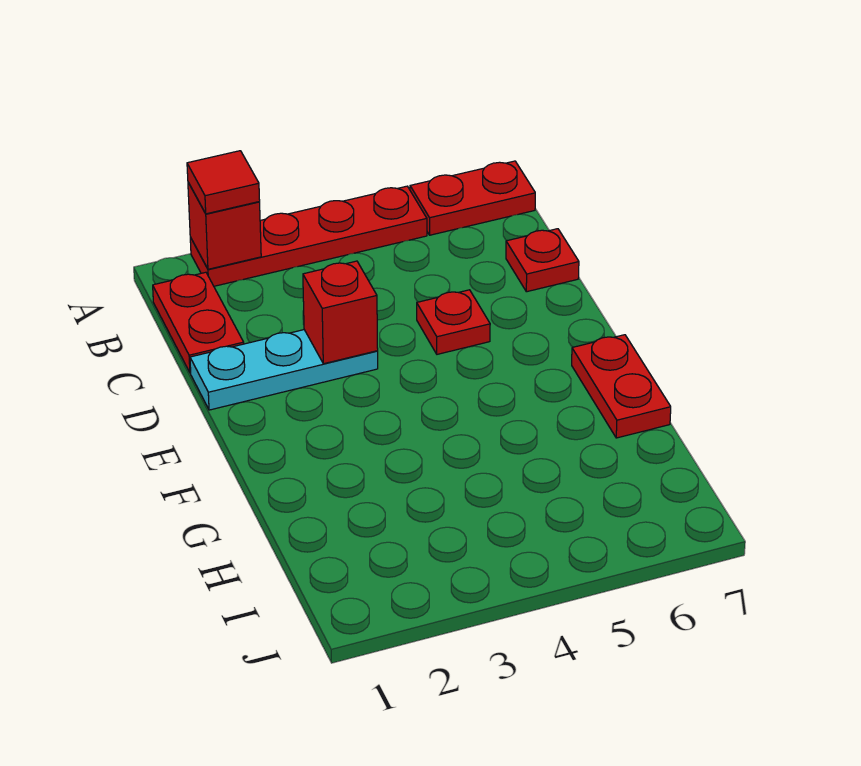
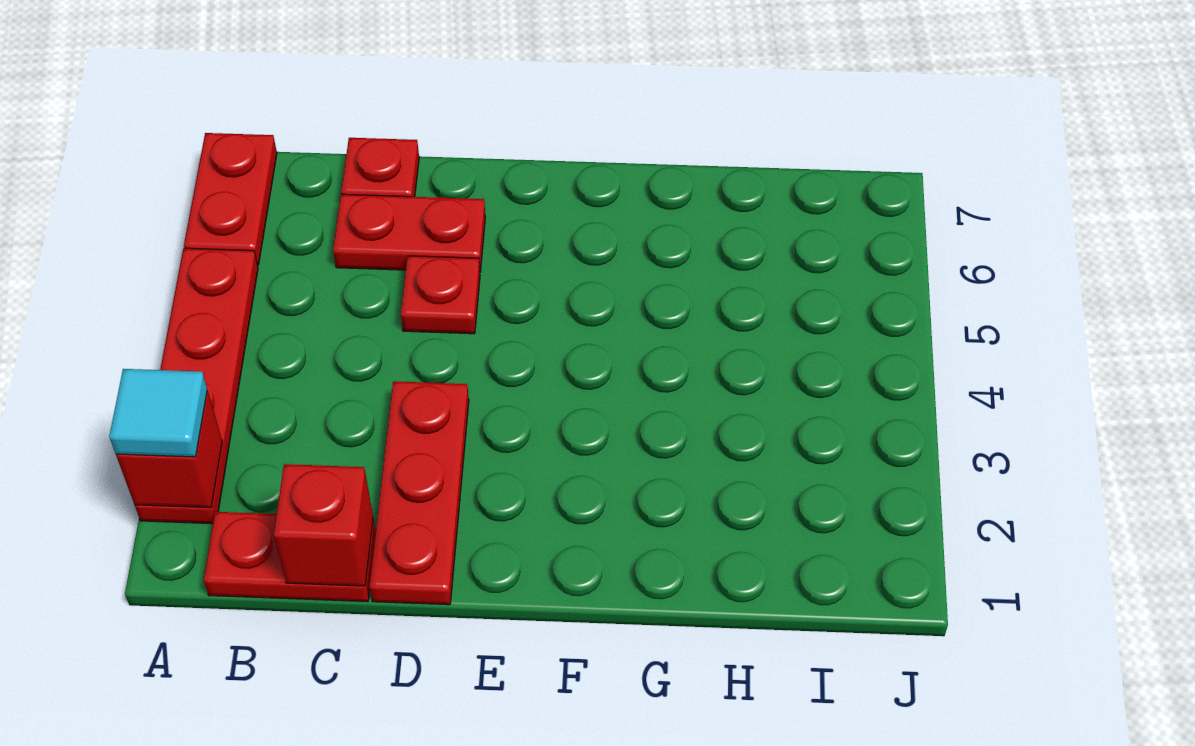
red 1x1 tile [187,151,260,214] -> cyan 1x1 tile [109,369,208,457]
cyan 1x3 plate [190,330,378,410] -> red 1x3 plate [369,381,469,605]
red 1x1 brick [303,261,378,364] -> red 1x1 brick moved to [274,464,373,586]
red 1x2 plate [572,335,671,438] -> red 1x2 plate moved to [333,194,485,272]

